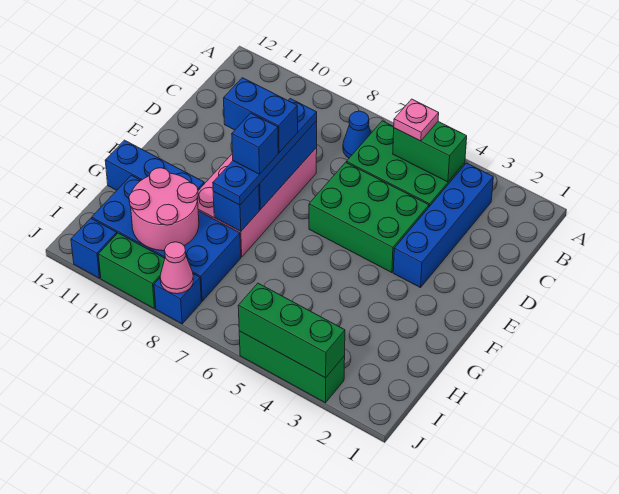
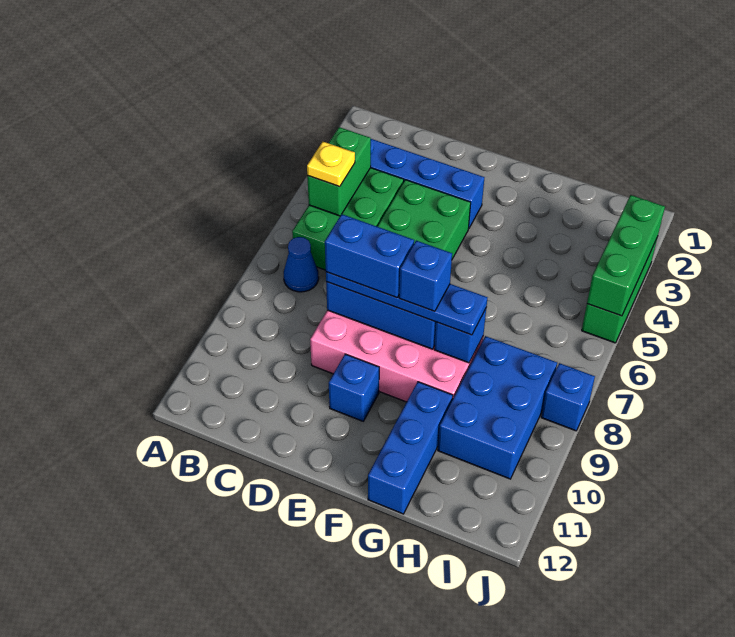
pink 1x1 plate [394,99,439,141] -> yellow 1x1 plate [307,142,355,187]
blue 1x2 brick [224,78,298,152] -> blue 1x2 brick turned to [325,214,414,298]
blue 2x4 brick [92,175,241,301] -> blue 2x3 brick [438,336,557,479]
pink 2x2 round brick [129,168,199,251] -> none
pink 1x1 cone [160,242,194,294] -> none
green 1x2 brick [98,233,165,308] -> none
blue 1x1 brick [71,218,117,278] -> blue 1x1 brick moved to [329,354,379,421]

